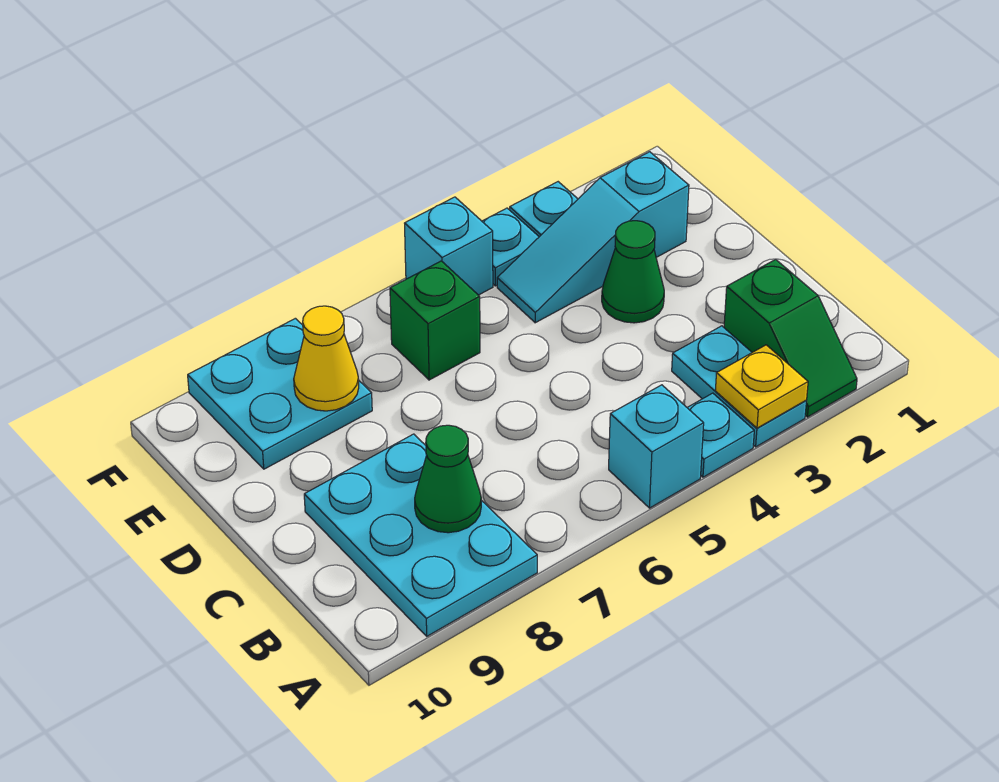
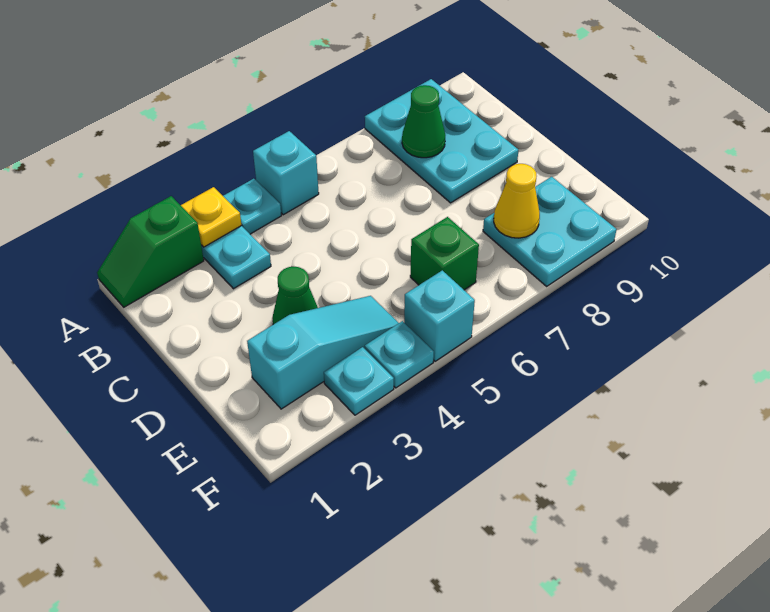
green 1x2 slope [724,259,857,417] -> green 1x2 slope turned to [97,196,204,307]

